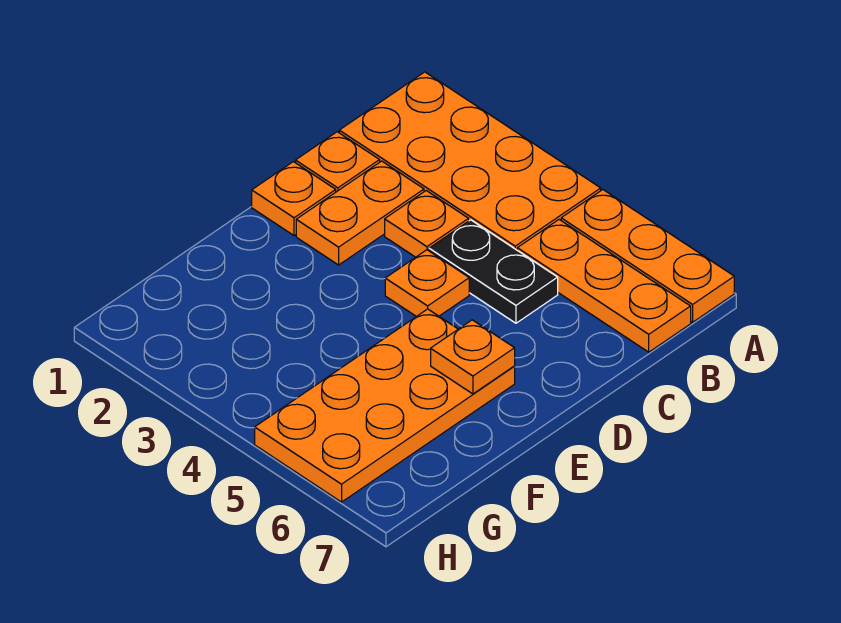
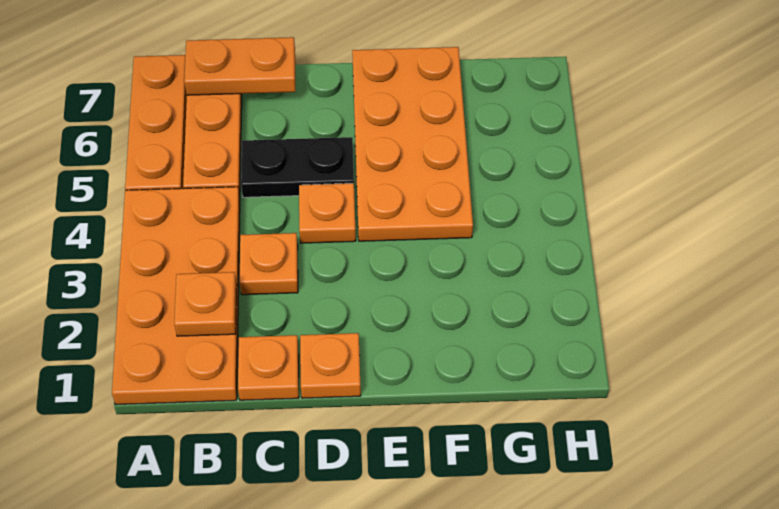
orange 1x2 plate [296,161,424,265] -> orange 1x2 plate moved to [184,37,295,95]
black 1x2 plate [429,220,558,323] -> black 1x2 plate turned to [241,137,354,197]
orange 2x4 plate [255,309,515,502] -> orange 2x4 plate turned to [352,47,473,241]
orange 1x1 plate [431,320,515,394] -> orange 1x1 plate moved to [174,272,237,336]

